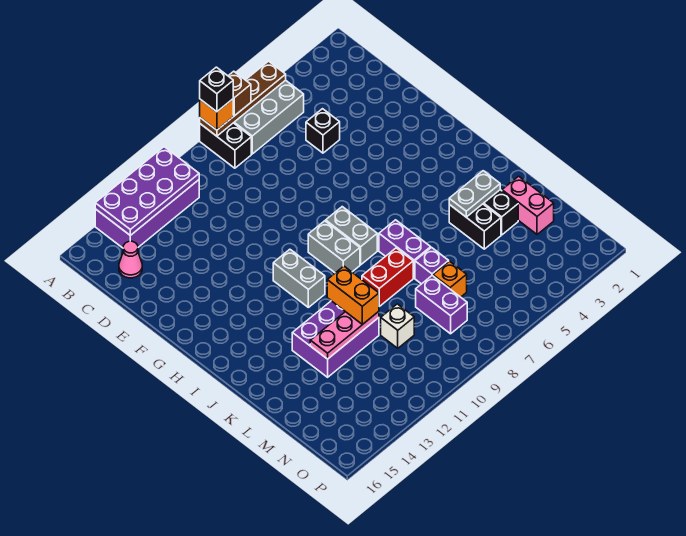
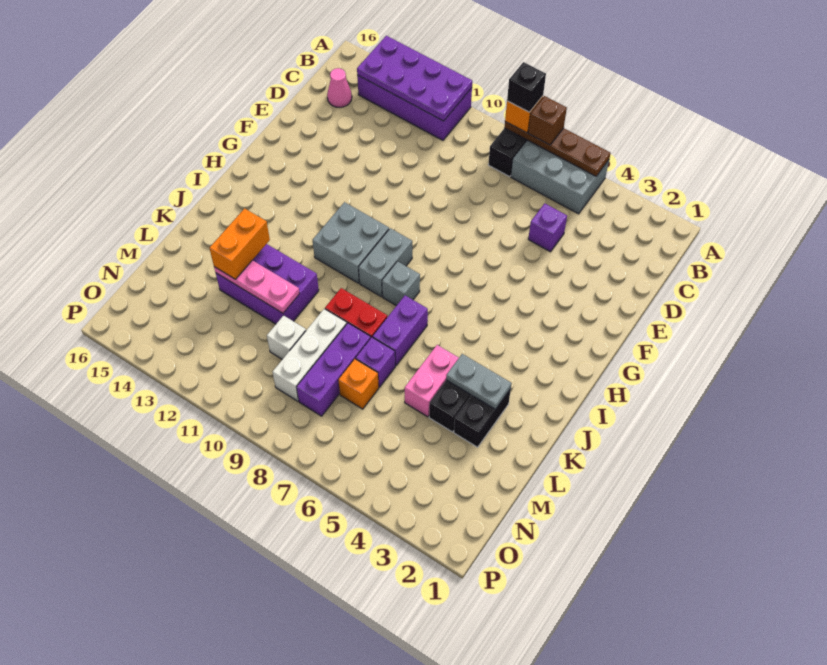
black 1x1 brick [306,109,340,153] -> purple 1x1 brick [528,203,567,252]
grey 1x2 brick [326,207,377,265] -> grey 1x1 brick [382,261,420,306]
grey 1x2 brick [273,249,325,307] -> grey 2x2 brick [313,202,389,283]
orange 1x2 brick [327,266,379,325] -> orange 1x2 brick moved to [209,208,270,279]
pink 1x2 brick [502,176,554,234] -> pink 1x2 brick moved to [405,345,459,417]
none -> white 1x3 brick [273,309,347,401]
purple 1x2 brick [416,276,467,334] -> purple 1x3 brick [297,323,371,416]

